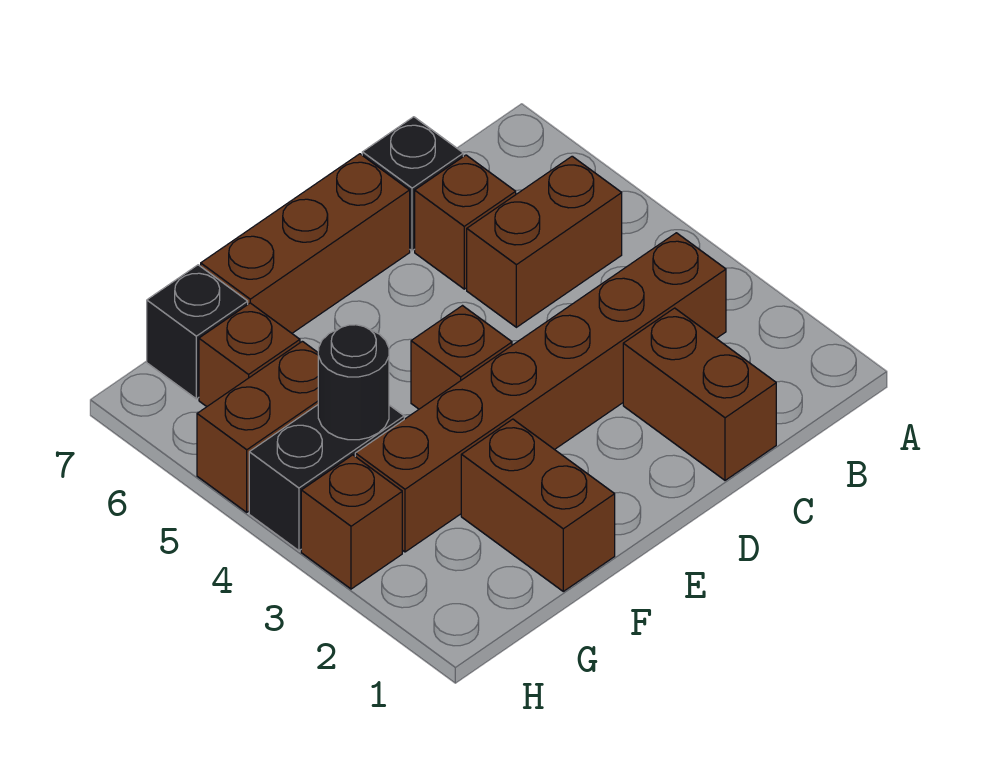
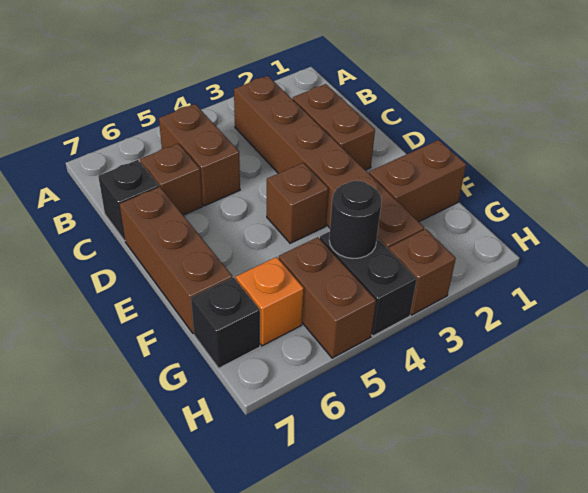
brown 1x2 brick [623,308,776,480] -> brown 1x2 brick turned to [293,84,375,170]
brown 1x1 brick [199,303,300,407] -> orange 1x1 brick [236,257,304,346]

